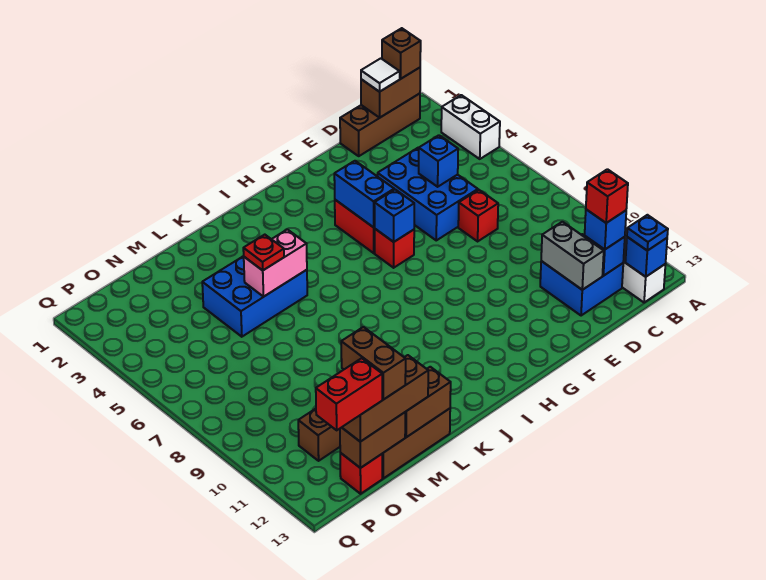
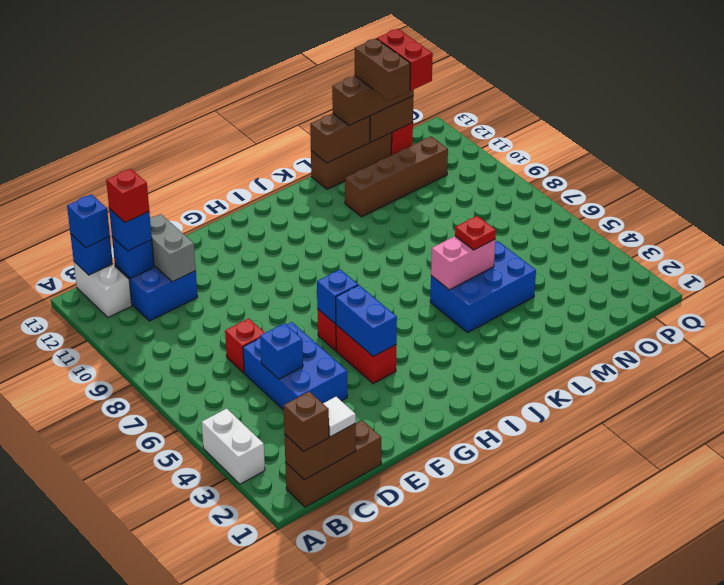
blue 1x1 plate [627,215,668,251] -> blue 1x1 brick [67,194,110,247]
red 1x2 brick [316,358,382,430] -> red 1x2 brick turned to [377,29,433,90]

